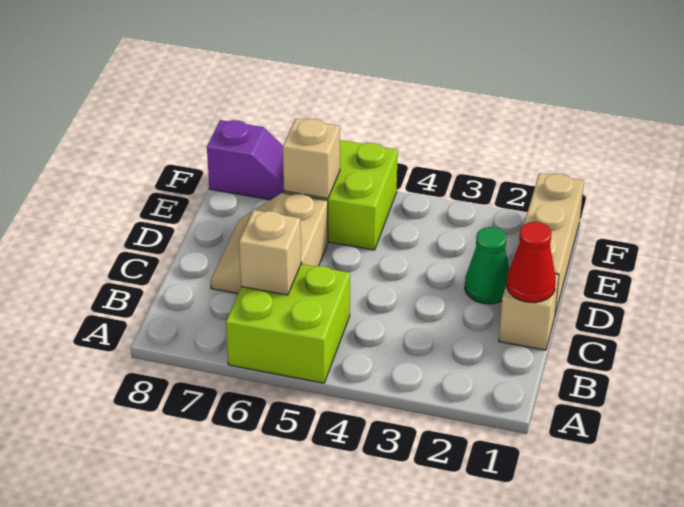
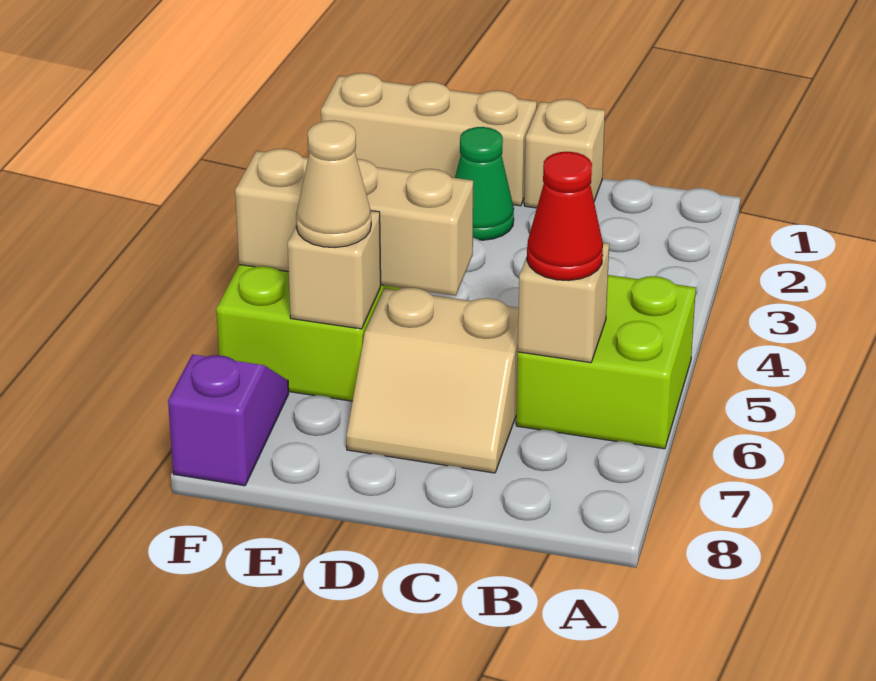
red 1x1 cone [507,222,556,303] -> red 1x1 cone moved to [527,152,603,281]
none -> tan 1x3 brick [235,149,473,296]
none -> tan 1x1 cone [296,120,371,248]

